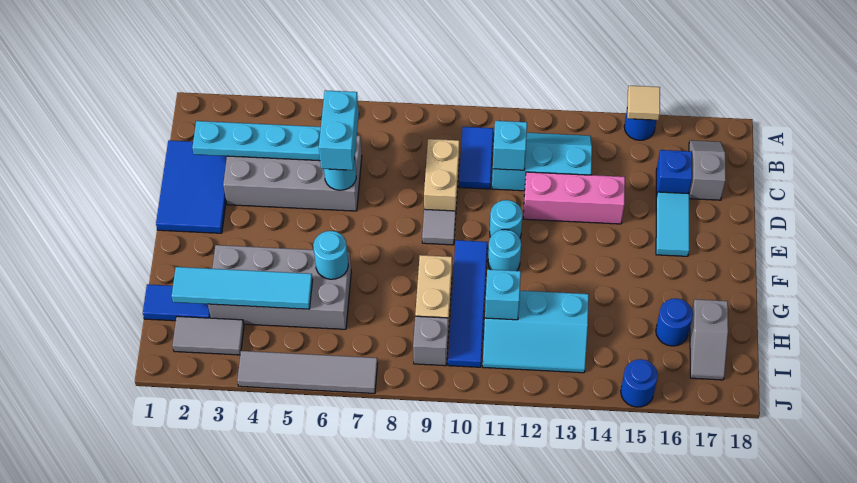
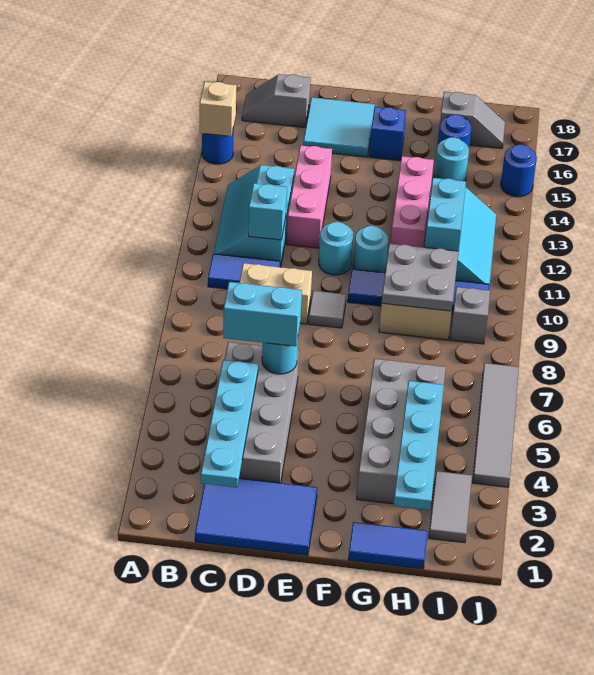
tan 1x1 tile [627,86,660,120] -> tan 1x1 brick [200,82,236,136]
blue 1x1 brick [656,150,692,196] -> blue 1x1 brick moved to [369,107,406,161]
cyan 1x2 tile [656,192,689,256] -> cyan 2x2 tile [303,97,375,157]
cyan 1x1 round brick [313,231,348,279] -> cyan 1x1 round brick moved to [434,137,469,181]
none -> grey 2x2 plate [382,244,458,311]
none -> pink 1x3 brick [390,156,434,247]
blue 1x2 tile [143,284,211,321] -> blue 1x2 tile turned to [348,522,428,569]
cyan 1x4 tile [172,267,313,309] -> cyan 1x4 plate [394,381,444,510]
cyan 1x1 brick [485,269,521,320] -> cyan 1x2 brick [425,178,466,251]

